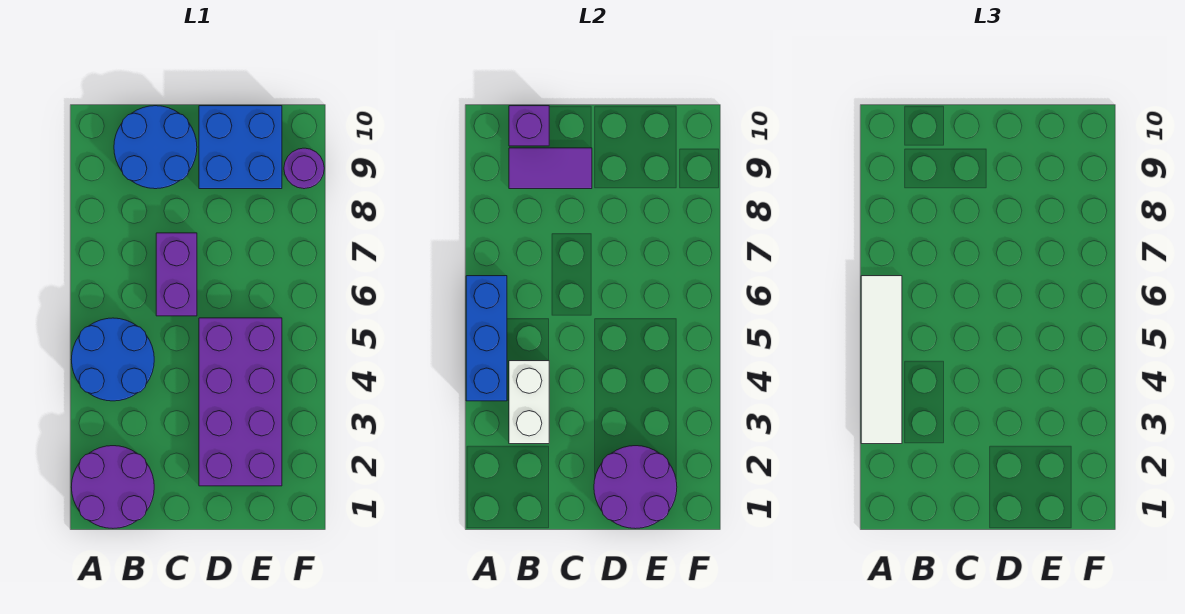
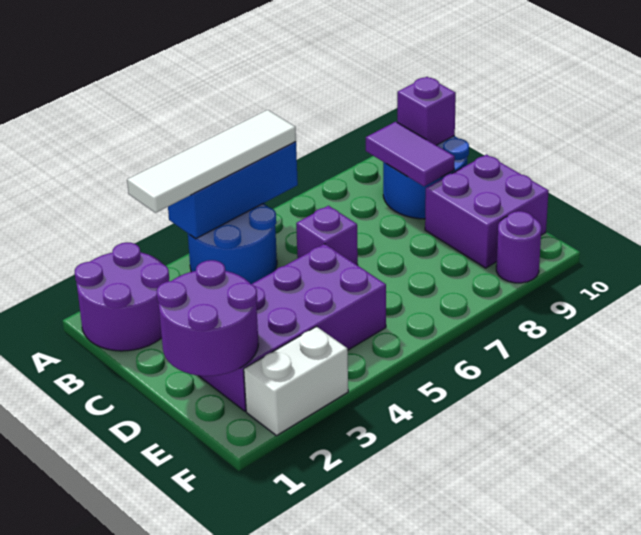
white 1x2 brick [509,361,549,444] -> white 1x2 brick moved to [244,327,348,436]
purple 1x2 brick [156,233,197,316] -> purple 1x1 brick [296,206,358,265]
blue 2x2 brick [199,106,282,189] -> purple 2x2 brick [425,154,549,268]

